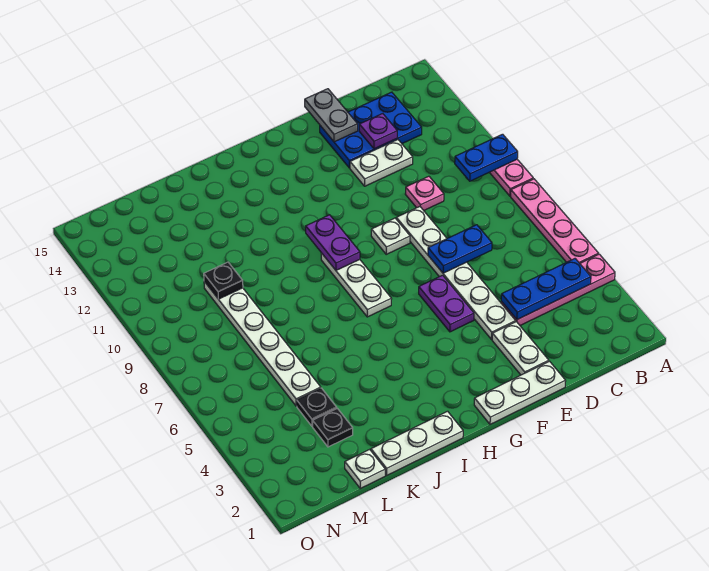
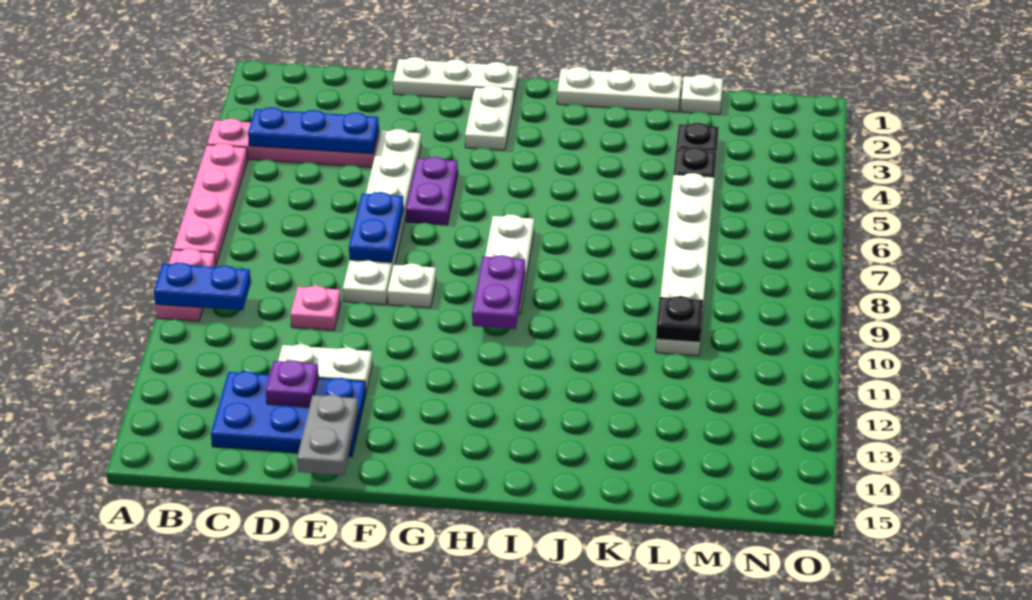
blue 1x2 plate [428,225,492,273] -> blue 1x2 plate turned to [349,192,404,263]
white 1x2 plate [492,322,549,375] -> white 1x2 plate moved to [465,85,514,150]

